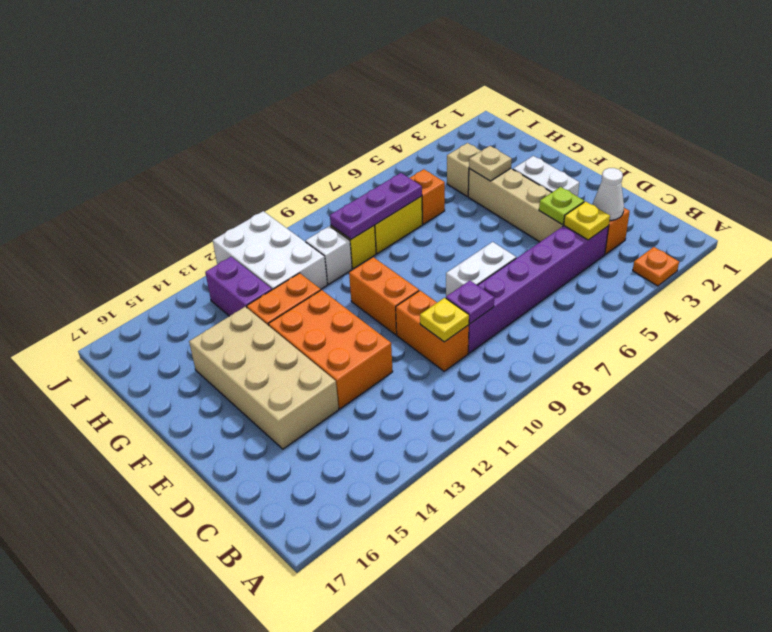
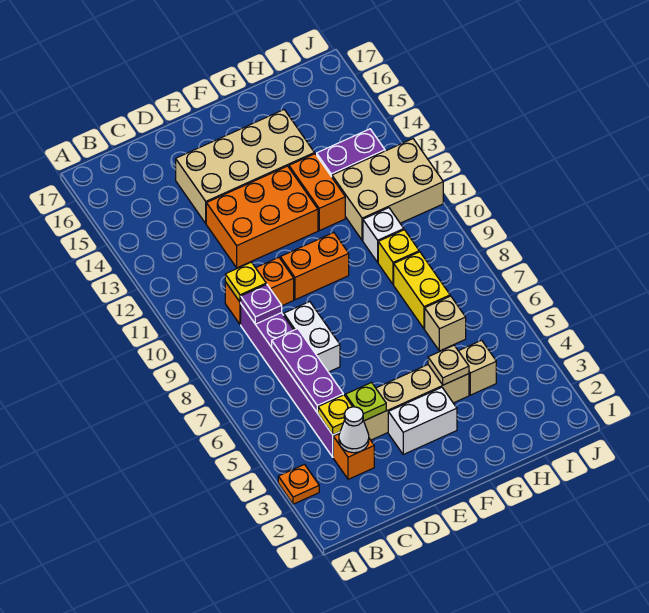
orange 1x1 brick [410,169,445,224] -> tan 1x1 brick [425,296,466,351]
purple 1x3 plate [330,173,422,239] -> purple 1x3 plate moved to [272,329,343,413]
white 2x3 brick [213,211,327,290] -> tan 2x3 brick [332,139,443,240]

